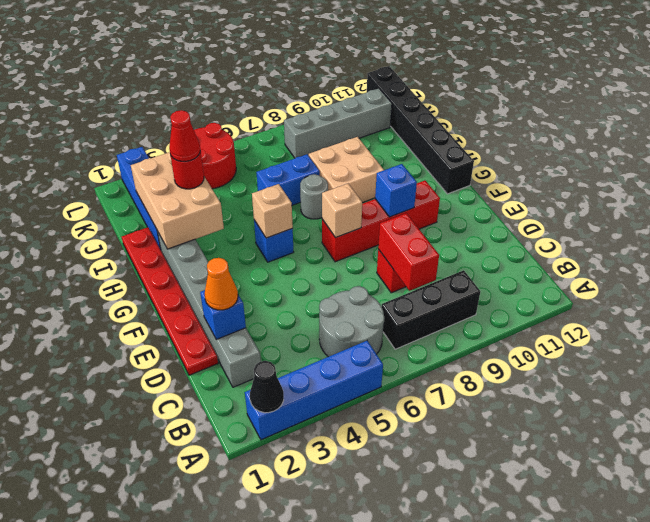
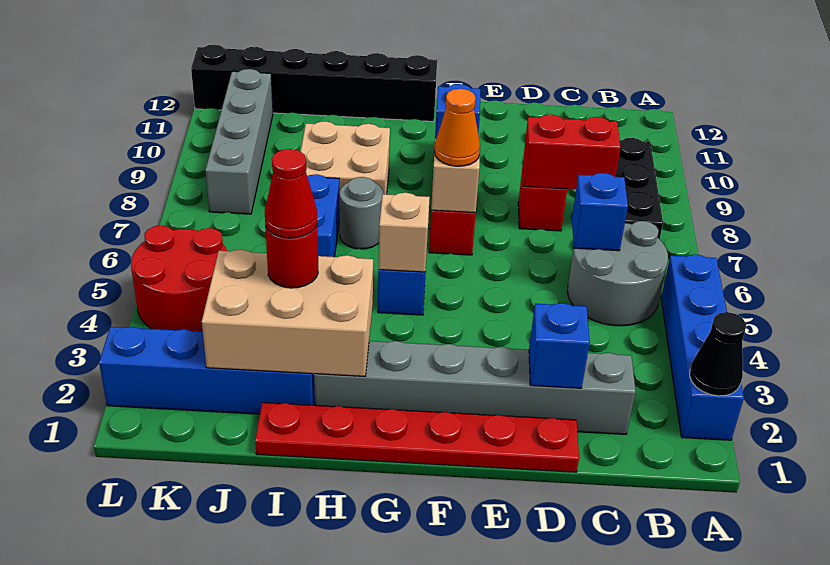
none -> blue 1x1 brick [572,173,628,251]
orange 1x1 cone [205,258,238,310] -> orange 1x1 cone moved to [434,89,480,166]

